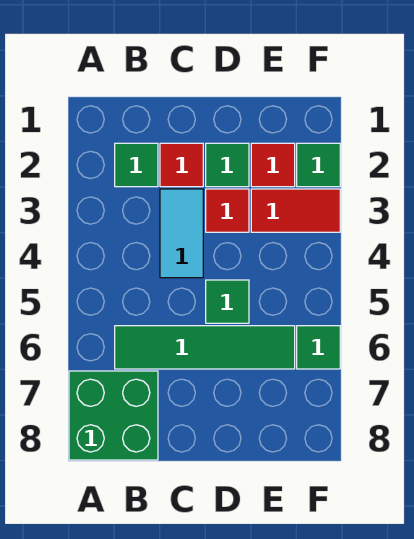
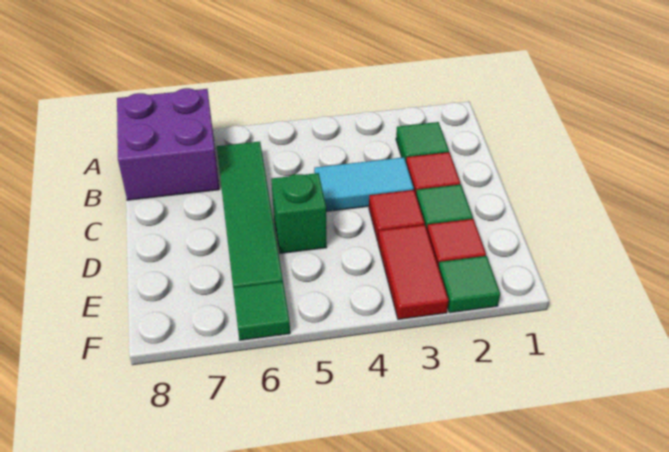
green 2x2 brick [69,371,158,460] -> purple 2x2 brick [117,88,219,200]
green 1x1 tile [206,280,249,323] -> green 1x1 brick [271,173,327,253]

